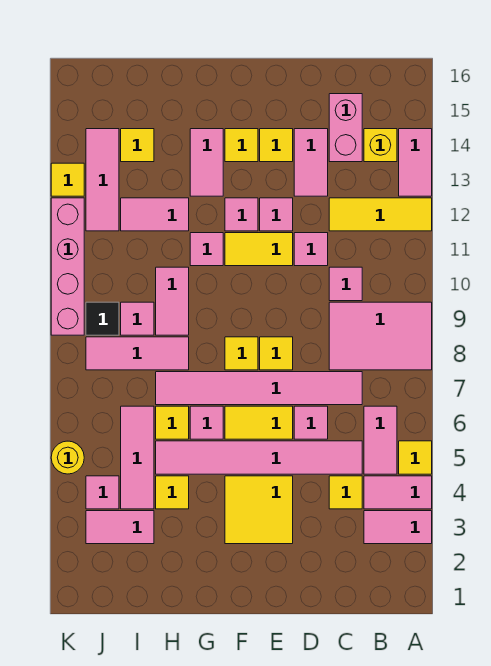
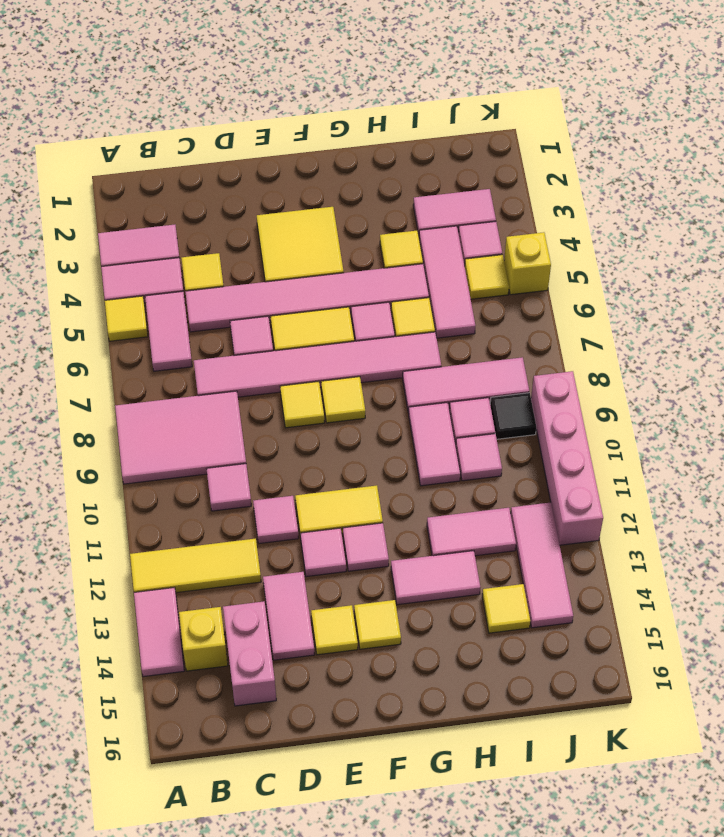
pink 1x1 tile [190,233,223,266] -> pink 1x1 tile moved to [456,434,502,481]
pink 1x2 tile [190,129,223,196] -> pink 1x2 tile turned to [391,551,480,605]
yellow 1x1 round brick [51,441,84,474] -> yellow 1x1 brick [504,232,551,295]
yellow 1x1 tile [51,163,84,196] -> yellow 1x1 tile moved to [464,255,509,299]

